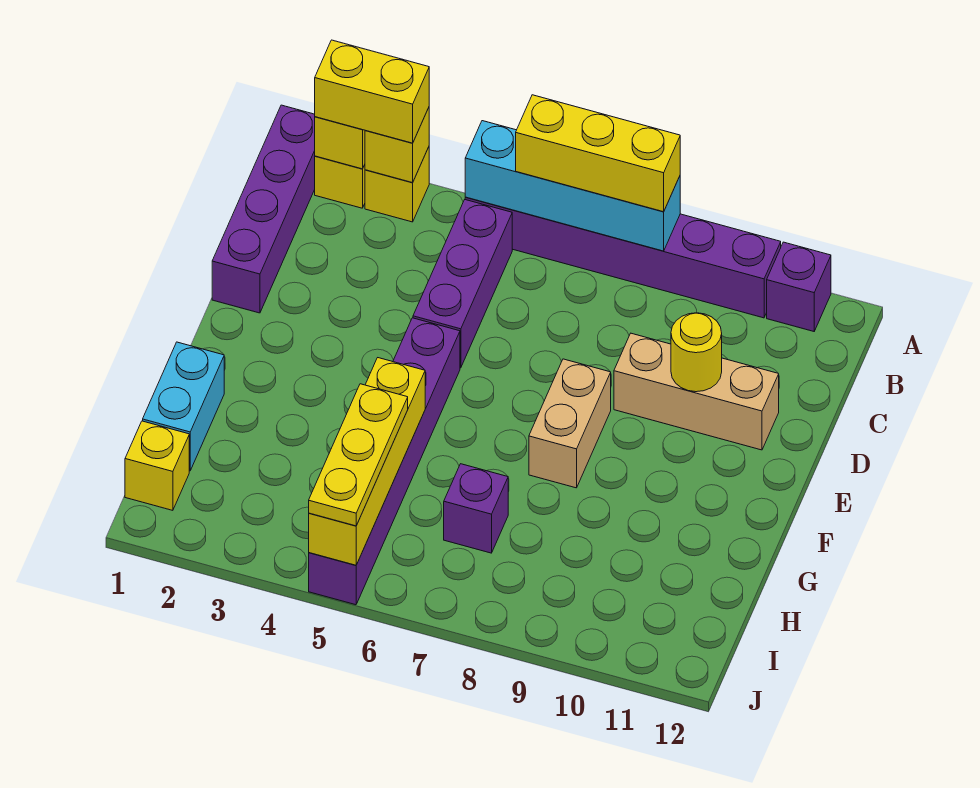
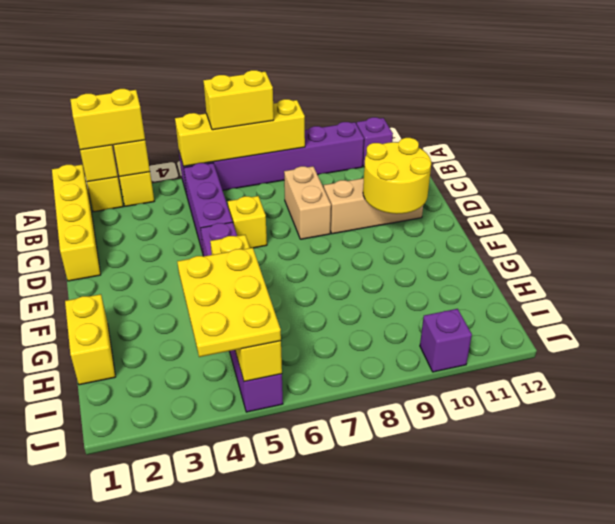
purple 1x4 brick [212,105,315,313] -> yellow 1x4 brick [52,165,101,281]
cyan 1x4 brick [465,121,680,251] -> yellow 1x4 brick [175,99,305,166]
yellow 1x3 brick [516,95,680,212] -> yellow 1x2 brick [203,70,274,130]
yellow 1x1 round brick [671,313,722,392] -> yellow 2x2 round brick [363,138,431,214]
tan 1x2 brick [529,359,611,488] -> tan 1x2 brick moved to [284,166,331,239]
cyan 1x2 brick [143,342,224,471] -> yellow 1x2 brick [65,294,115,385]
yellow 1x3 plate [309,384,408,526] -> yellow 2x3 plate [177,248,281,357]
purple 1x1 brick [444,464,508,553] -> purple 1x1 brick moved to [420,309,472,372]
yellow 1x1 brick [125,421,189,510] -> yellow 1x1 brick moved to [228,196,267,248]

